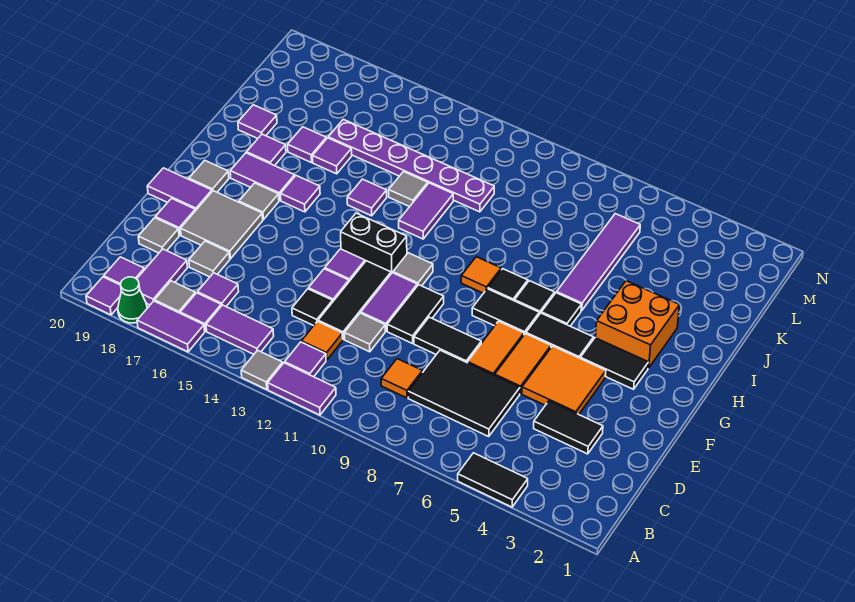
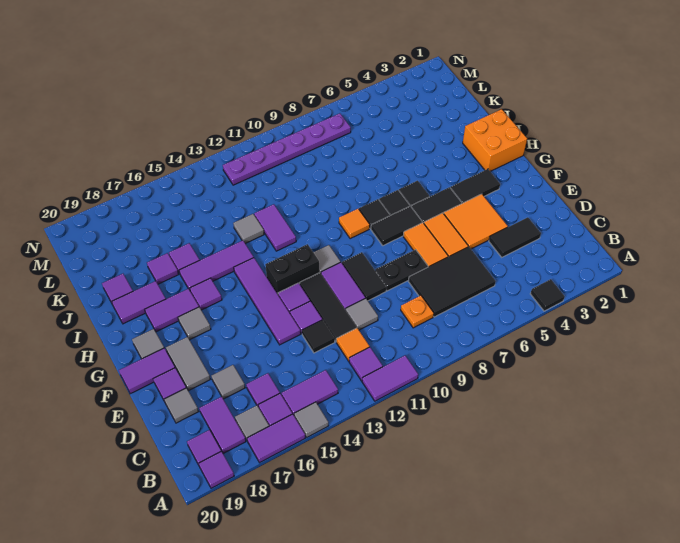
black 1x2 tile [458,453,528,507] -> black 1x1 tile [530,279,565,311]
grey 1x1 tile [241,350,283,389] -> grey 1x1 tile moved to [294,402,328,437]
green 1x1 cone [118,277,147,323] -> none
orange 1x1 tile [381,359,422,398] -> orange 1x1 plate [401,296,434,328]
black 1x2 tile [414,317,481,363] -> black 1x2 plate [375,250,428,291]
grey 2x2 tile [181,191,263,259] -> grey 1x2 tile [166,337,210,391]
orange 2x2 brick [596,281,679,368] -> orange 2x2 brick moved to [463,109,527,171]
purple 1x4 tile [557,214,640,311] -> purple 1x4 tile moved to [234,258,301,345]
purple 1x1 tile [347,179,387,216] -> purple 1x3 tile [179,240,254,290]
purple 1x1 tile [247,134,286,166] -> purple 1x2 tile [112,281,166,324]
purple 1x6 plate [328,119,494,212] -> purple 1x6 plate moved to [223,113,351,185]

